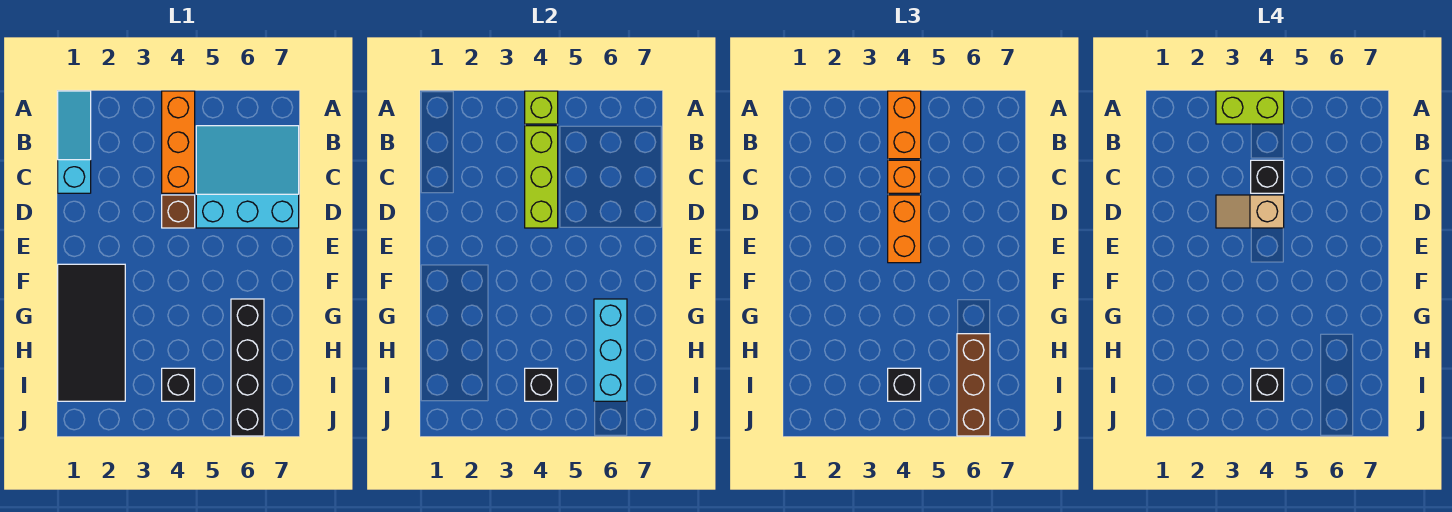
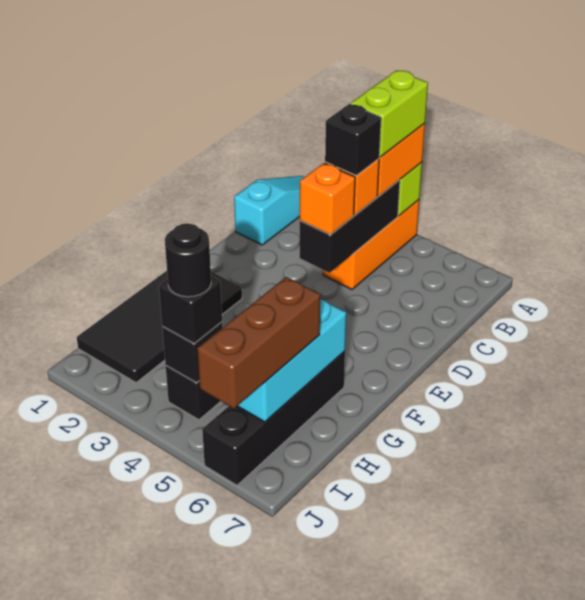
lime 1x2 brick [1216,91,1284,124] -> lime 1x2 brick turned to [351,70,428,157]
lime 1x3 brick [525,126,558,228] -> black 1x3 brick [300,180,400,273]
cyan 3x3 slope [196,126,299,228] -> none
tan 1x2 slope [1216,195,1284,228] -> none
brown 1x1 brick [162,195,195,228] -> none
orange 1x2 brick [888,195,921,263] -> orange 1x1 brick [300,163,355,235]
black 1x1 brick [1251,368,1284,401] -> black 1x1 round brick [165,224,211,297]

